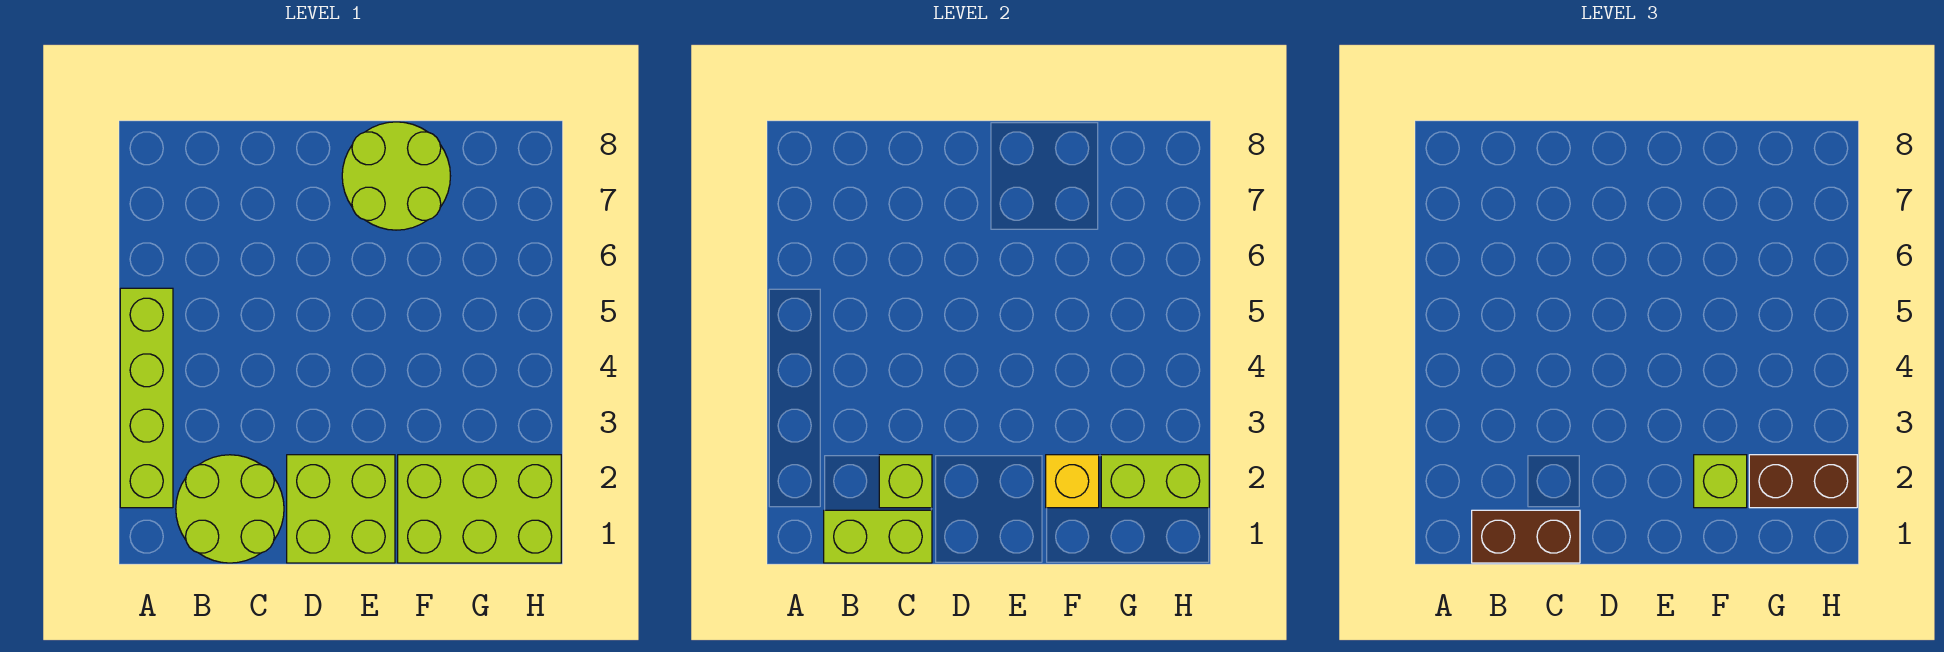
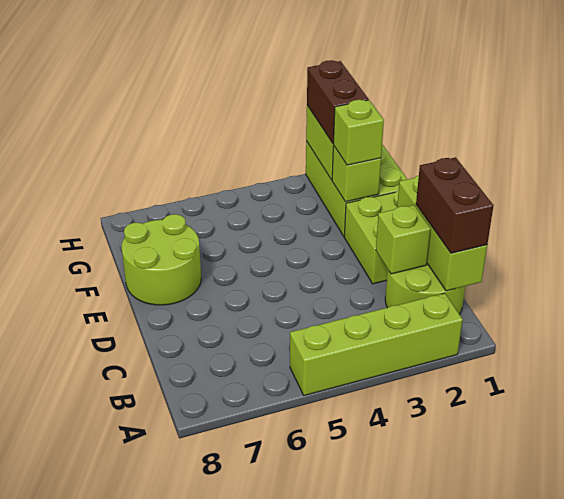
lime 1x2 brick [824,510,932,563] -> lime 1x3 brick [397,176,487,291]
yellow 1x1 brick [1046,455,1099,508] -> lime 1x1 brick [332,145,381,202]

